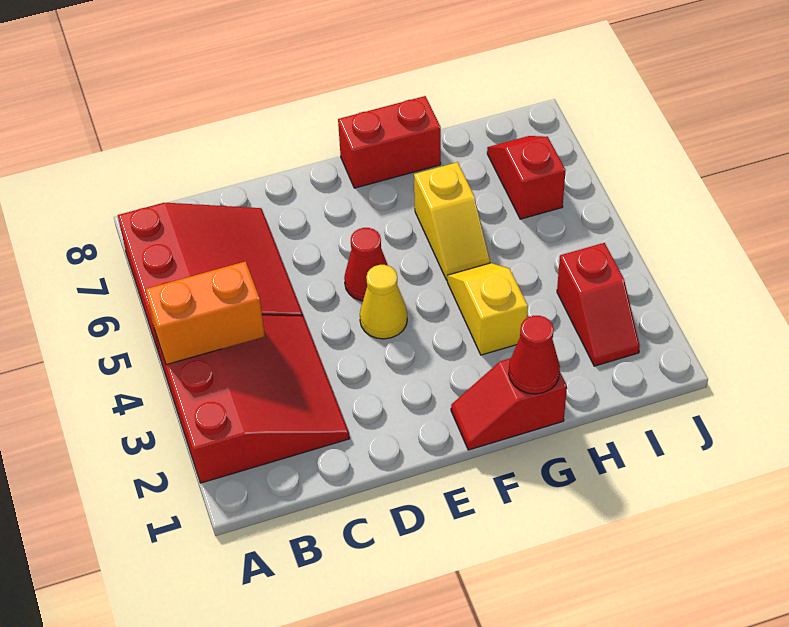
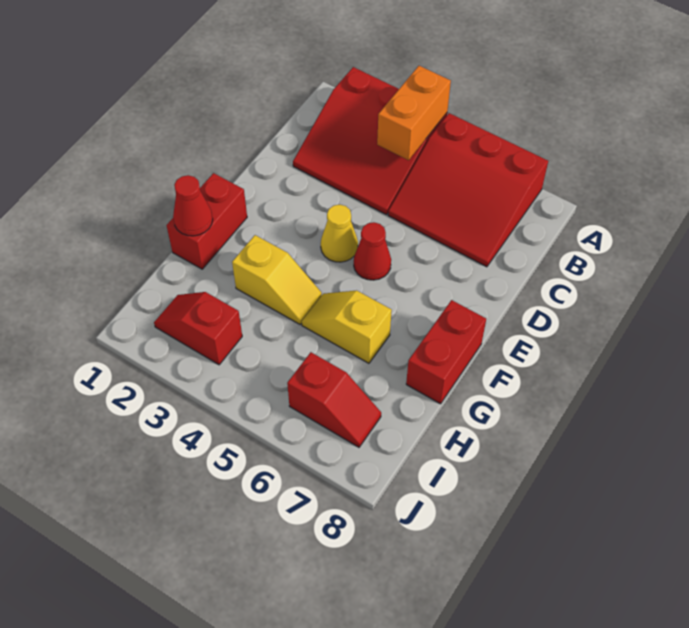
red 1x2 slope [451,358,567,450] -> red 1x2 brick [167,173,247,269]

